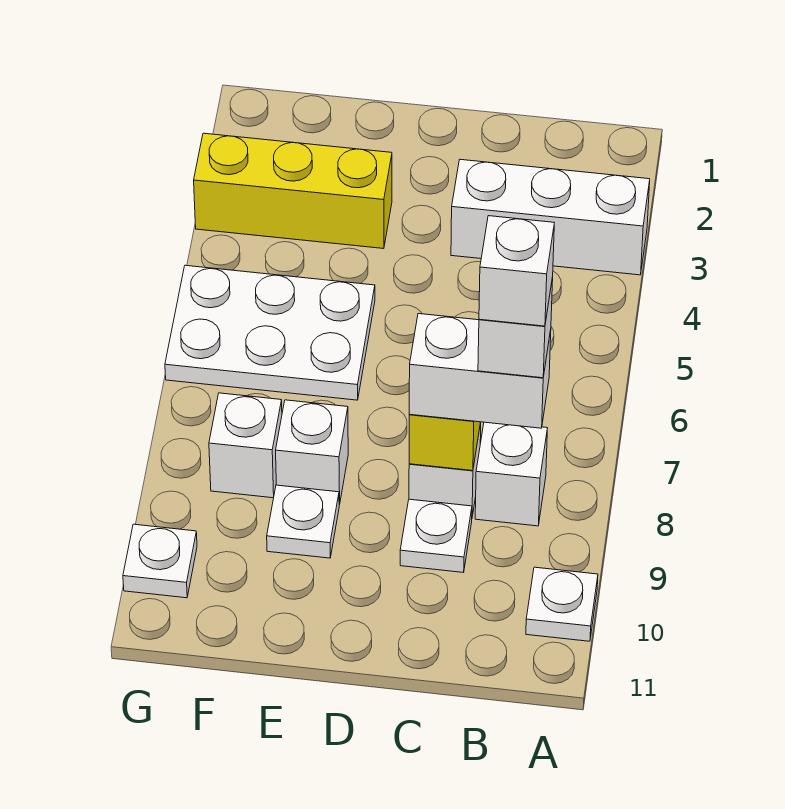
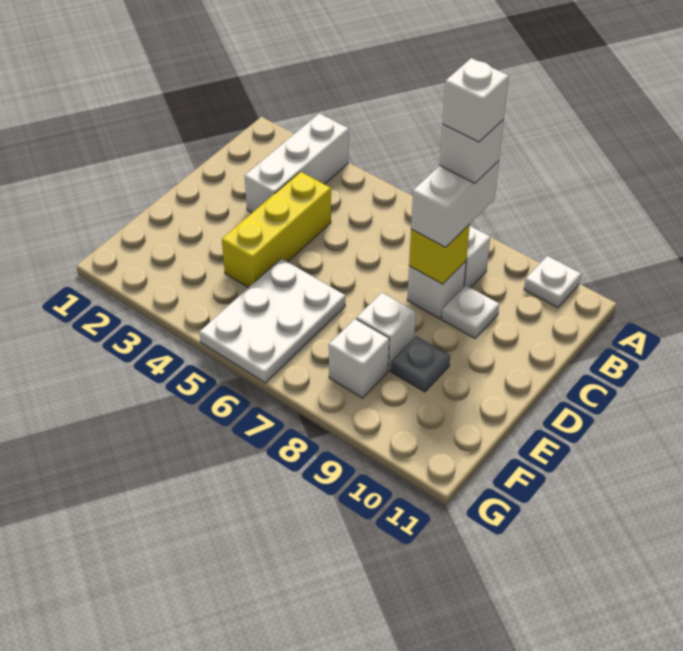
yellow 1x3 brick [194,133,392,249] -> yellow 1x3 brick moved to [222,172,331,288]
white 1x1 plate [267,485,339,558] -> grey 1x1 plate [391,336,450,392]
white 1x1 plate [123,524,197,598] -> none

